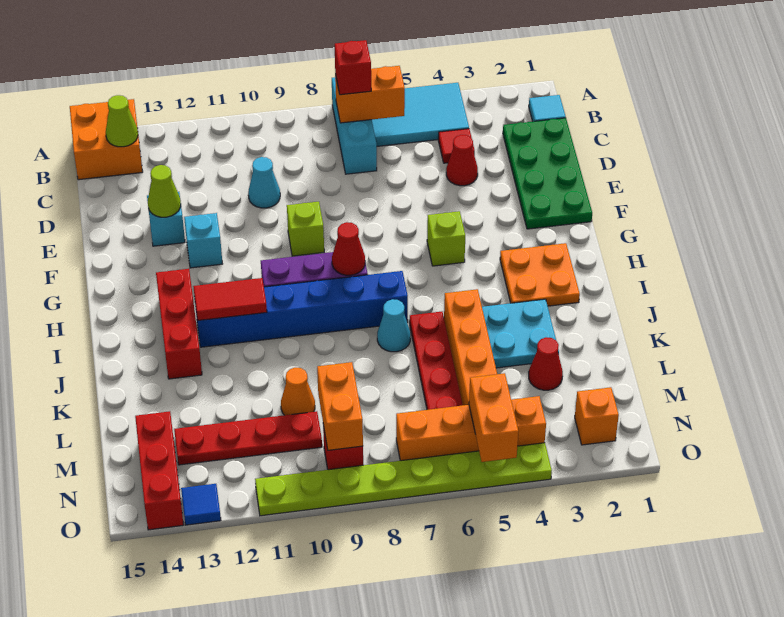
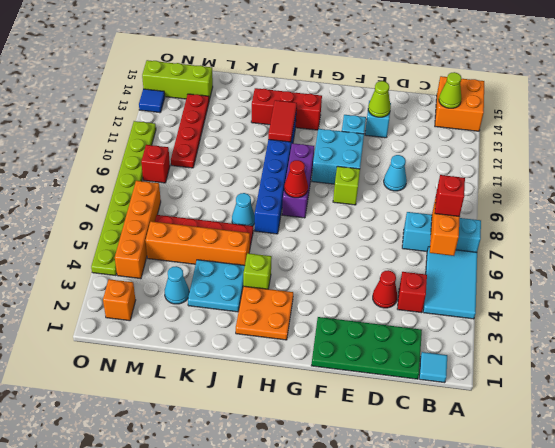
red 1x1 tile [438,129,475,163] -> red 1x1 brick [397,272,427,313]
none -> cyan 2x2 brick [312,129,364,184]
lime 1x1 brick [427,211,465,266] -> lime 1x1 brick moved to [243,253,272,289]
red 1x1 cone [529,337,563,390] -> cyan 1x1 cone [165,266,189,304]
orange 1x1 cone [281,368,315,415] -> none
orange 1x2 brick [317,362,363,450] -> none
red 1x3 brick [135,411,184,530] -> lime 1x3 brick [142,60,213,100]
orange 1x2 brick [469,373,518,462] -> none

